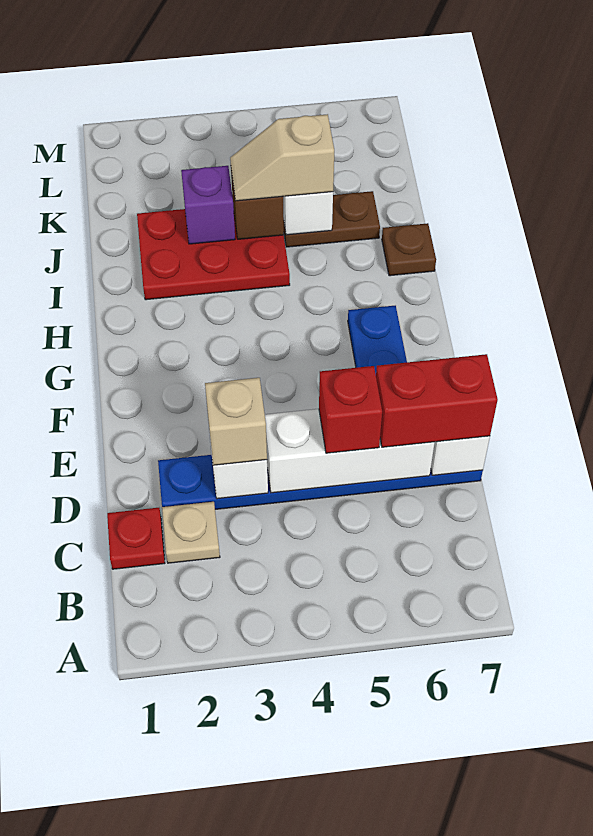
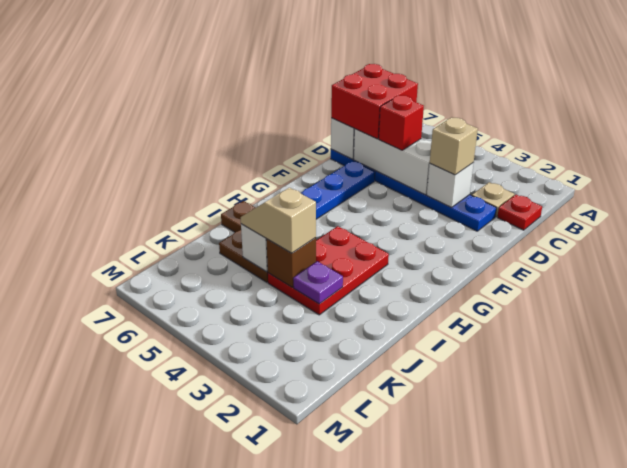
red 1x2 brick [376,354,498,447] -> red 2x2 brick [331,64,418,139]
red 2x3 plate [137,209,290,300] -> red 2x3 plate turned to [268,226,389,315]
purple 1x1 brick [181,166,235,244] -> purple 1x1 plate [293,261,343,304]
tan 1x2 slope [230,114,334,201] -> tan 1x2 slope turned to [241,188,316,253]

